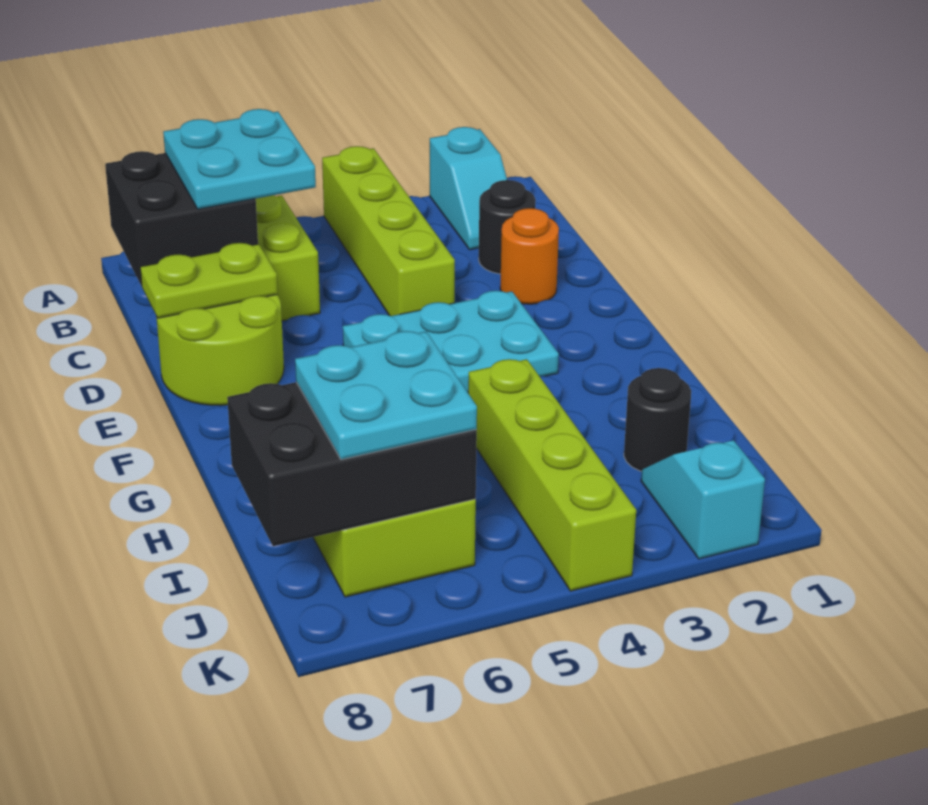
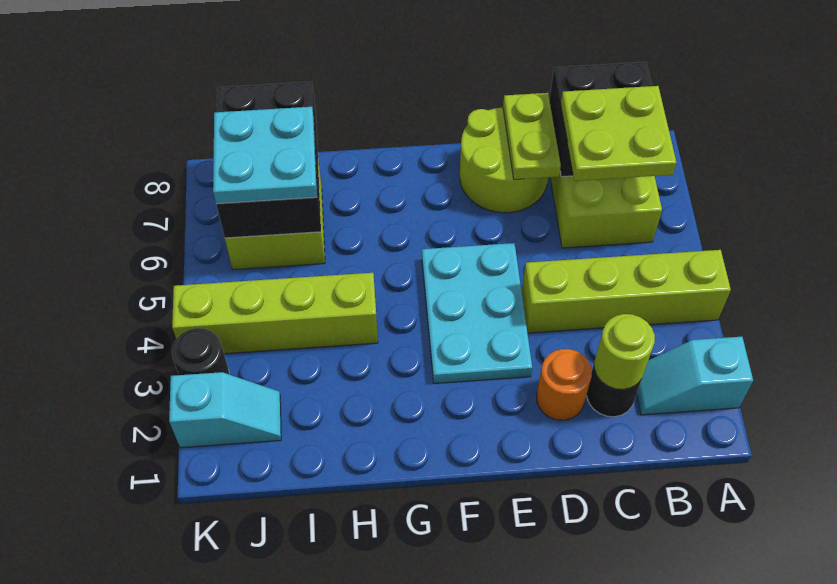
cyan 2x2 plate [163,109,316,209] -> lime 2x2 plate [561,86,676,181]
none -> lime 1x1 round brick [594,314,655,389]
black 1x1 round brick [624,368,691,471] -> black 1x1 round brick moved to [172,328,229,375]

